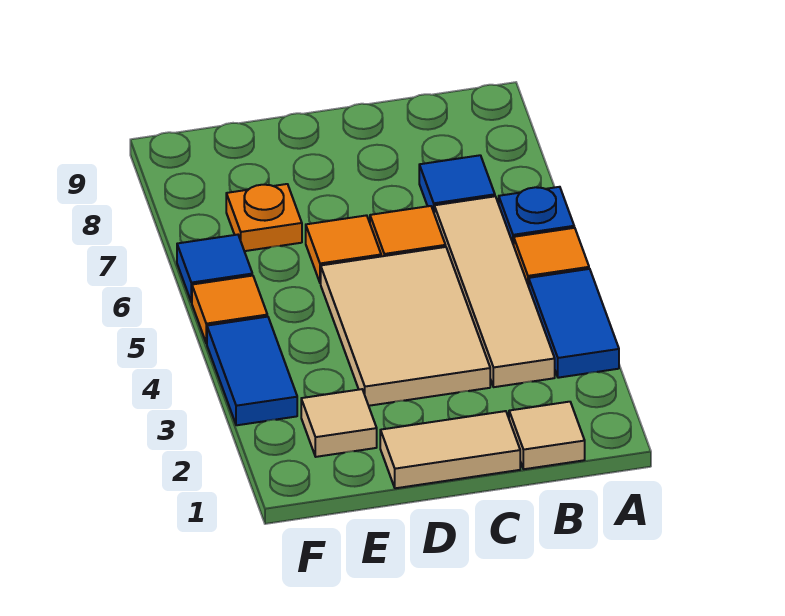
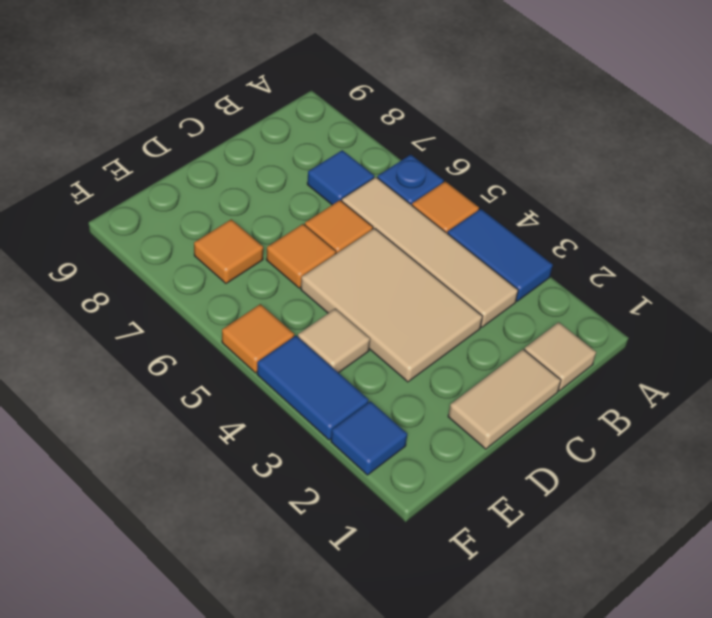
tan 1x1 tile [301,389,377,457] -> tan 1x1 tile moved to [298,309,370,373]
orange 1x1 plate [226,184,302,251] -> orange 1x1 tile [194,219,263,284]
blue 1x1 tile [177,235,252,302] -> blue 1x1 tile moved to [331,401,407,475]

